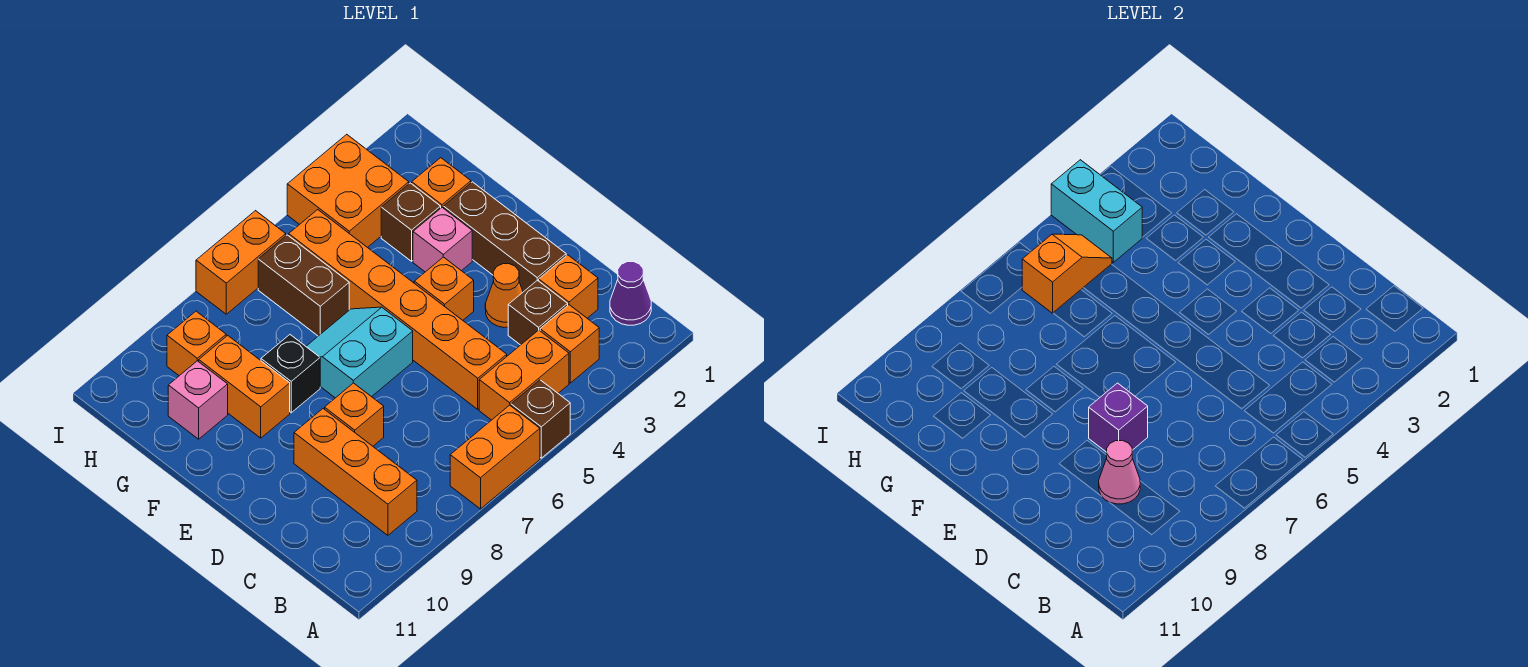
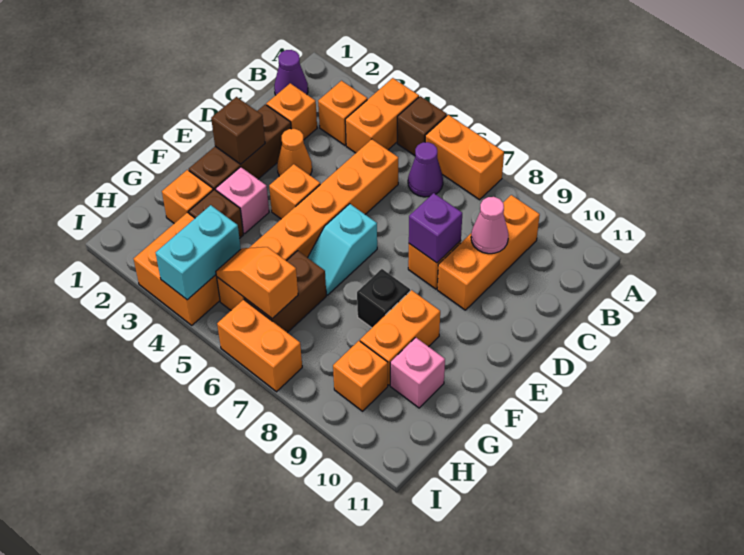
orange 1x2 brick [479,330,569,420] -> orange 1x2 brick turned to [345,78,419,153]
none -> purple 1x1 cone [408,142,443,197]
brown 1x1 brick [508,280,568,345] -> brown 1x1 brick moved to [211,97,265,164]
cyan 2x2 slope [306,307,413,398] -> cyan 1x2 slope [308,204,377,295]

